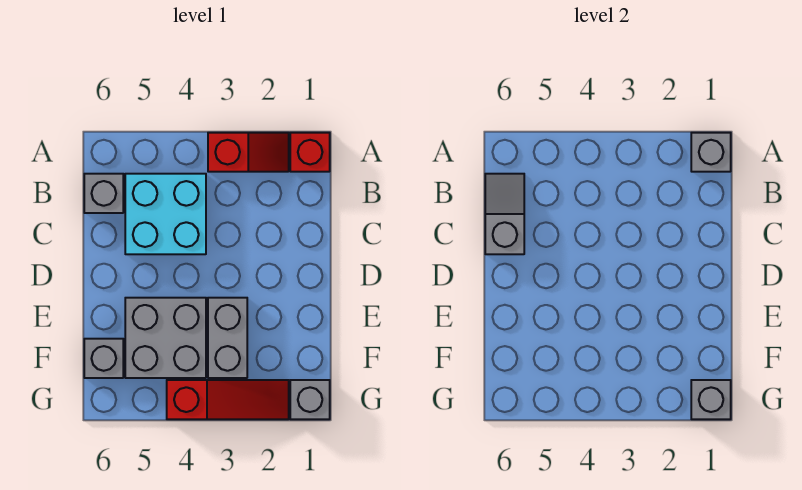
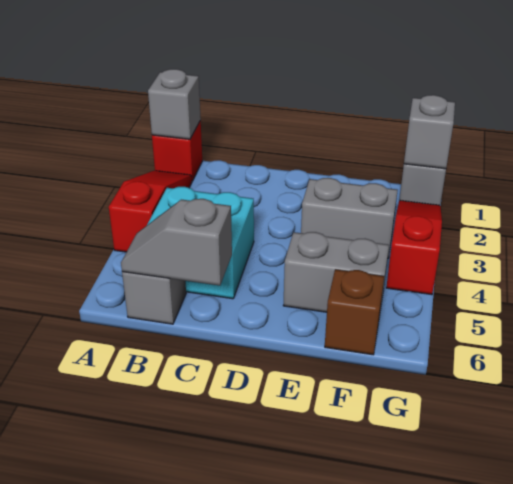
red 1x2 slope [208,133,289,172] -> red 1x3 slope [109,171,192,252]
grey 2x2 brick [125,298,206,378] -> grey 1x2 brick [283,232,389,312]
grey 1x1 brick [84,339,123,378] -> brown 1x1 brick [325,269,384,355]

